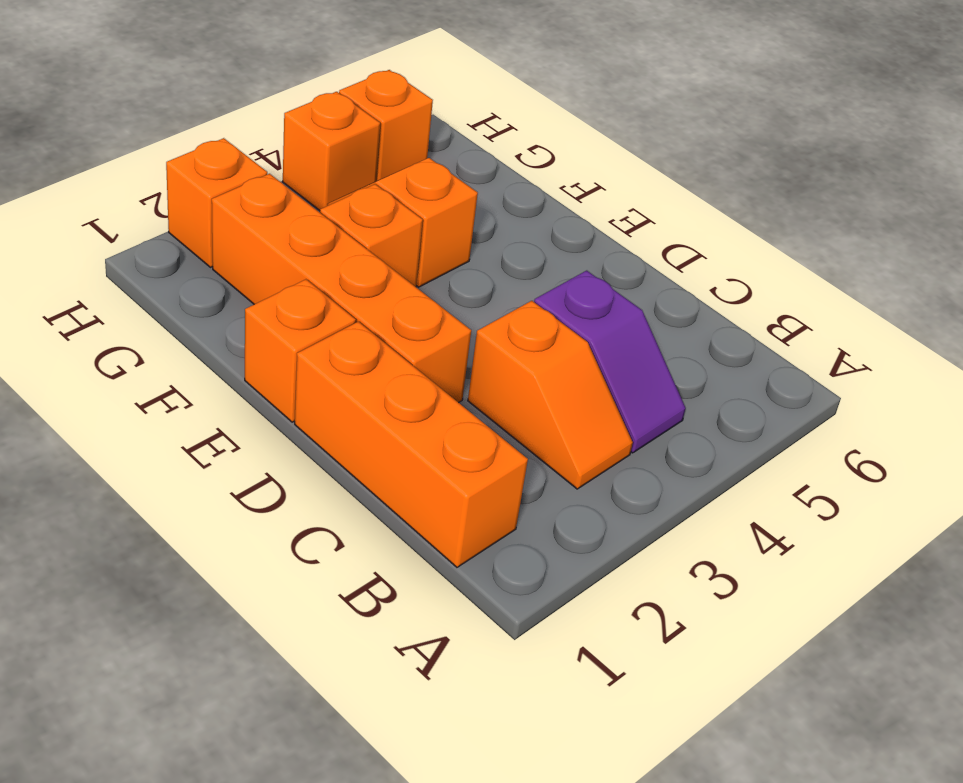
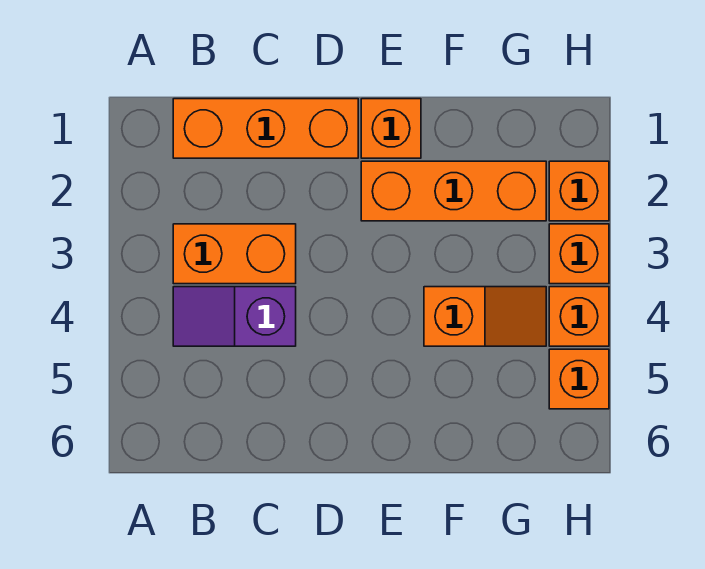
orange 1x2 slope [468,301,633,489] -> orange 1x2 brick [173,224,296,284]
orange 1x4 brick [212,174,471,403] -> orange 1x3 brick [361,161,546,221]
orange 1x1 brick [320,184,423,287] -> orange 1x1 brick moved to [549,224,609,284]

